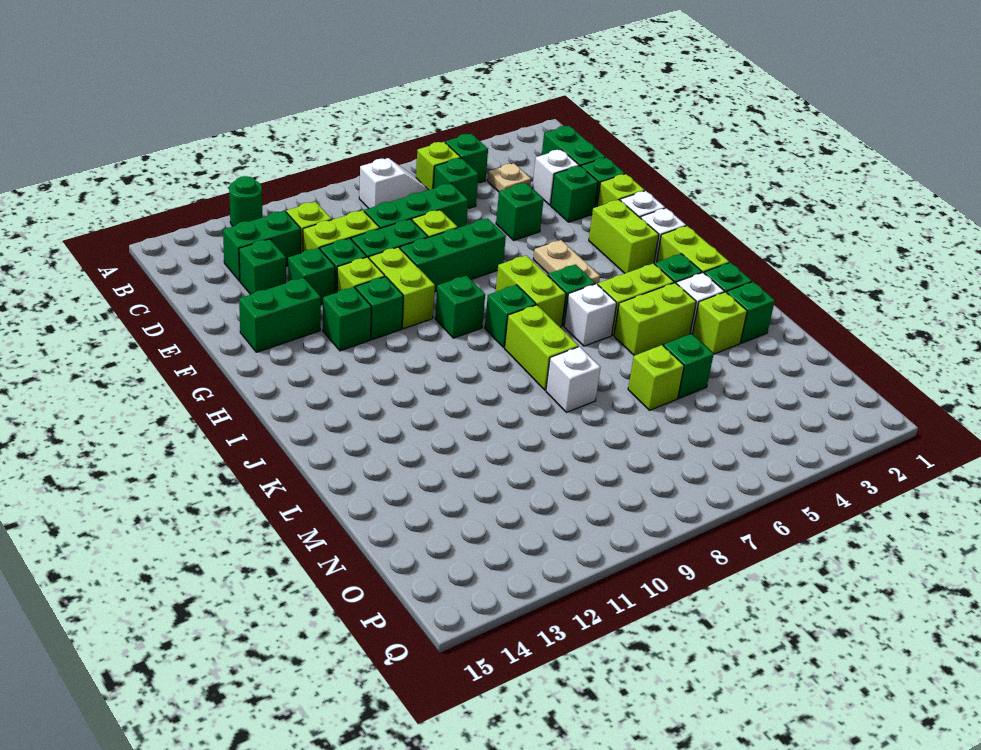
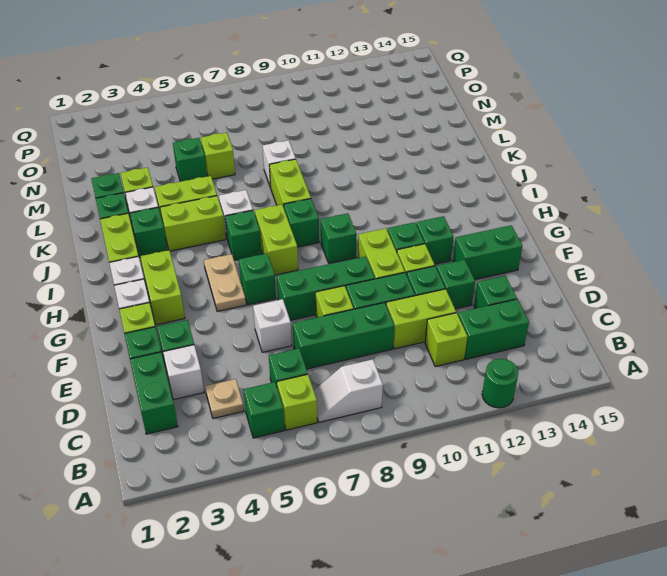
green 1x1 brick [496,183,544,240] -> green 1x1 brick moved to [239,253,276,305]
none -> white 1x1 brick [253,299,292,352]

